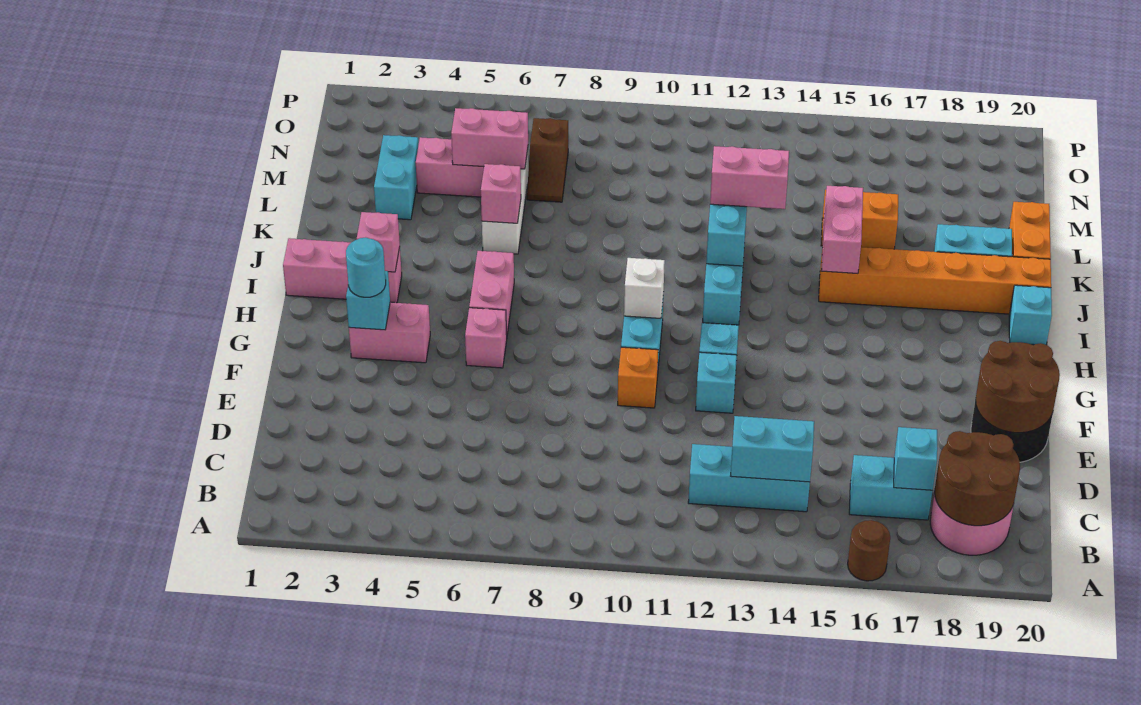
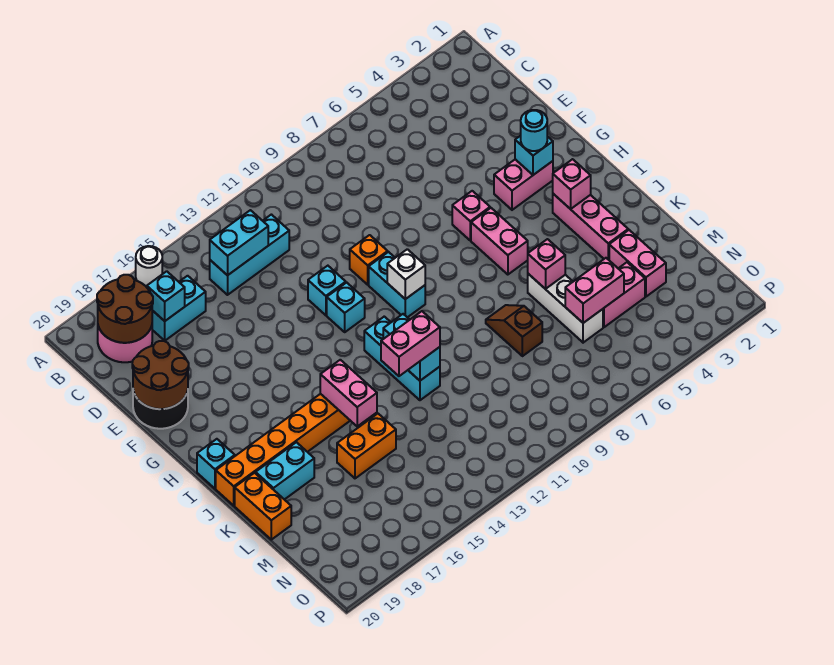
brown 1x1 round brick [848,520,890,581] -> white 1x1 round brick [136,246,162,287]
pink 1x3 brick [283,238,402,303] -> pink 1x3 brick turned to [553,194,628,260]
cyan 1x2 brick [374,135,419,220] -> pink 1x2 brick [609,230,666,297]
brown 1x2 slope [527,118,568,202] -> brown 1x2 slope moved to [486,305,542,356]

